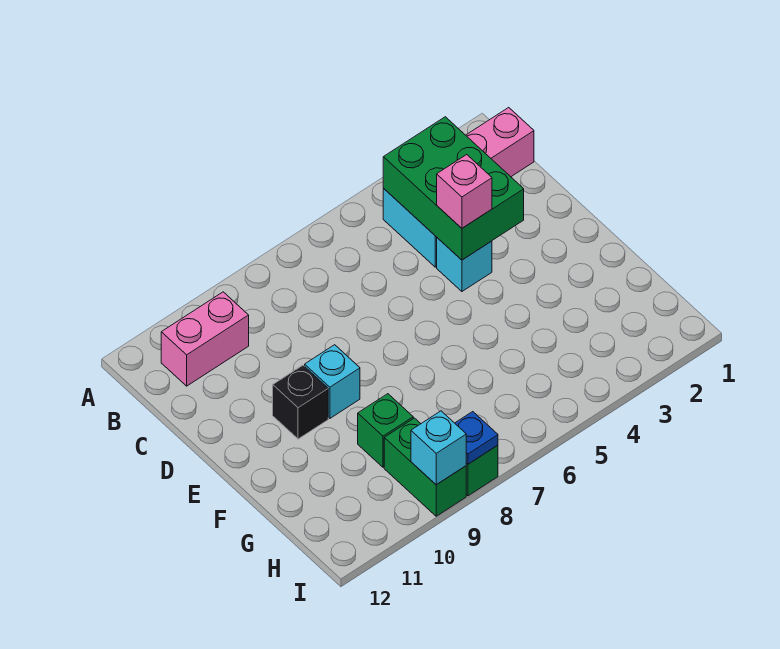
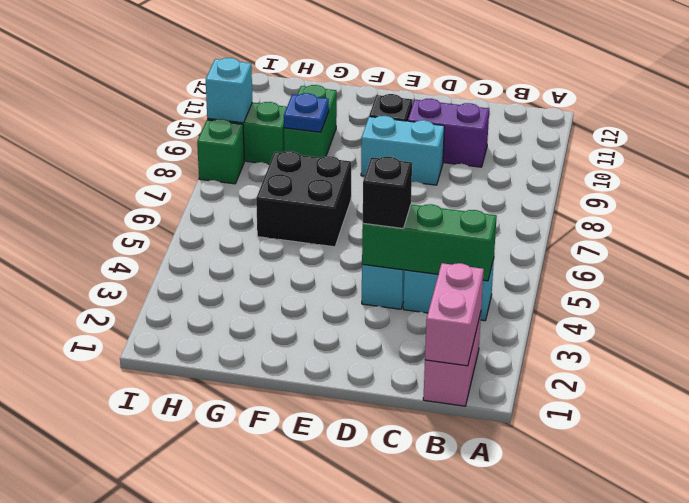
green 2x3 brick [383,117,524,260] -> green 1x3 brick [362,204,497,281]
pink 1x2 brick [161,292,249,386] -> pink 1x2 brick moved to [425,263,484,366]
none -> purple 1x2 brick [408,99,489,167]
pink 1x1 brick [437,155,492,228] -> black 1x1 brick [363,157,412,228]
cyan 1x1 brick [305,345,360,418] -> cyan 1x2 brick [361,116,444,185]
none -> black 2x2 brick [256,151,351,247]
green 1x1 brick [358,394,413,467] -> green 1x2 brick [284,85,337,158]
blue 1x1 plate [455,412,498,464] -> blue 1x1 plate moved to [284,93,329,132]

